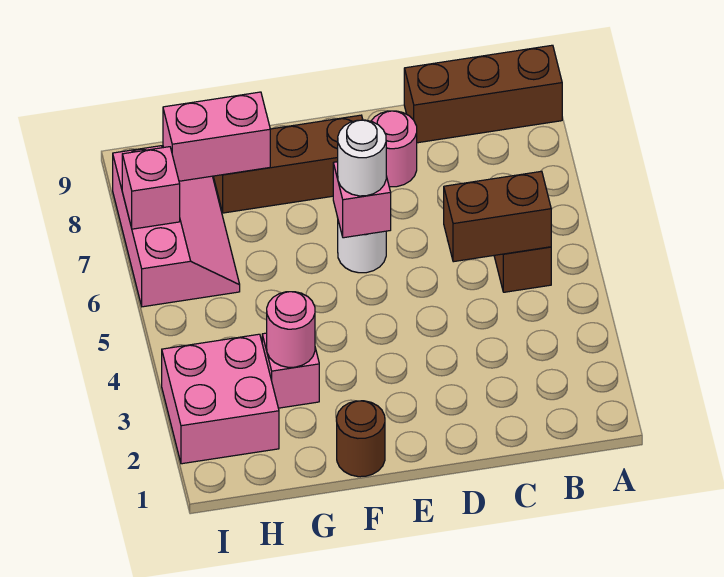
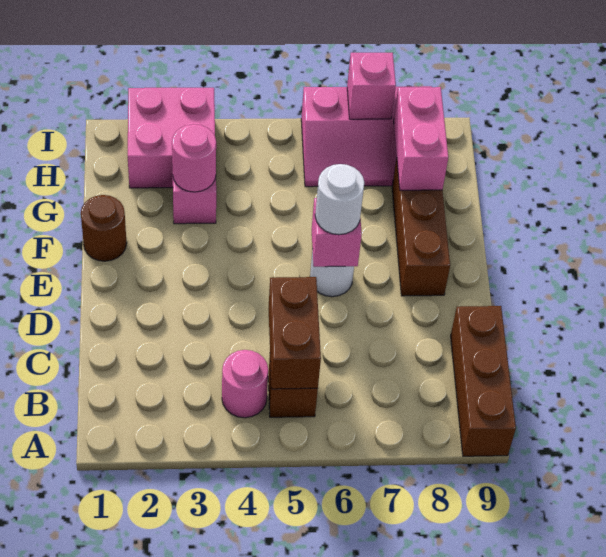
pink 1x1 round brick [371,111,417,187] -> pink 1x1 round brick moved to [222,350,268,418]

